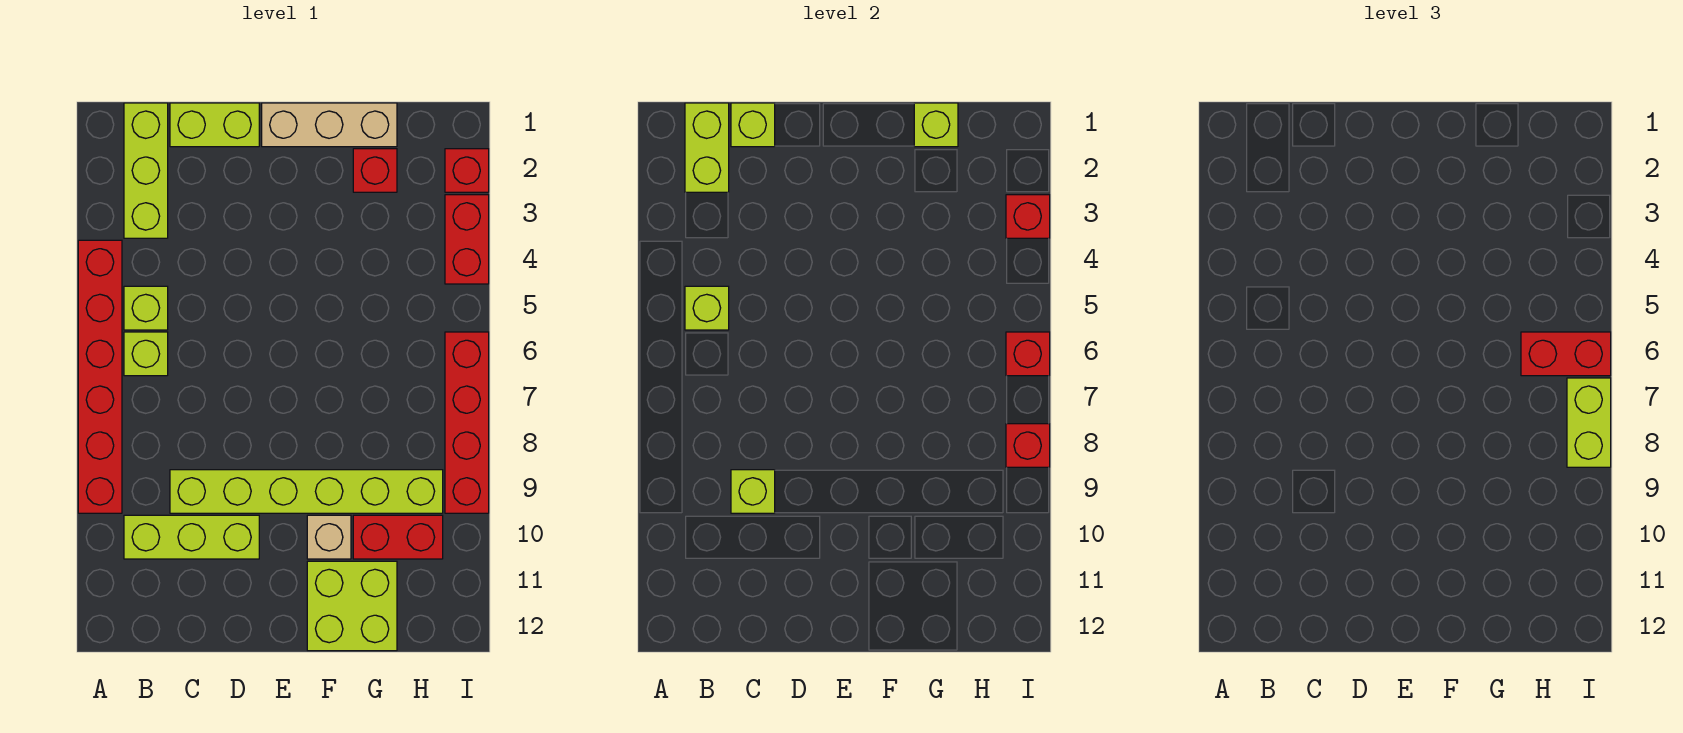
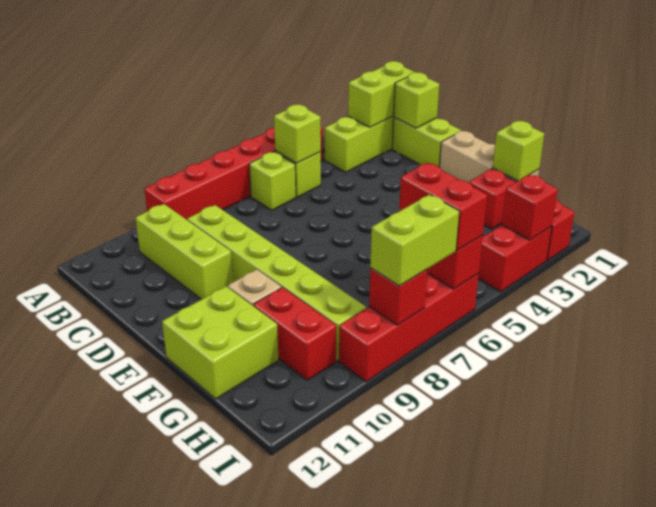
lime 1x1 brick [731,470,775,513] -> none

